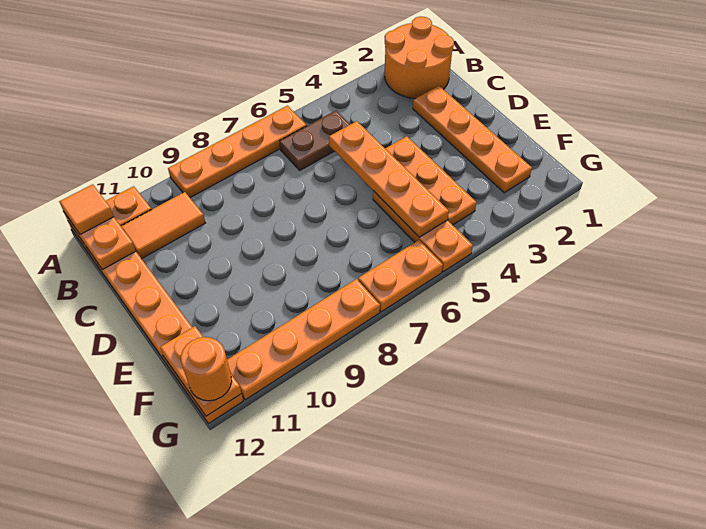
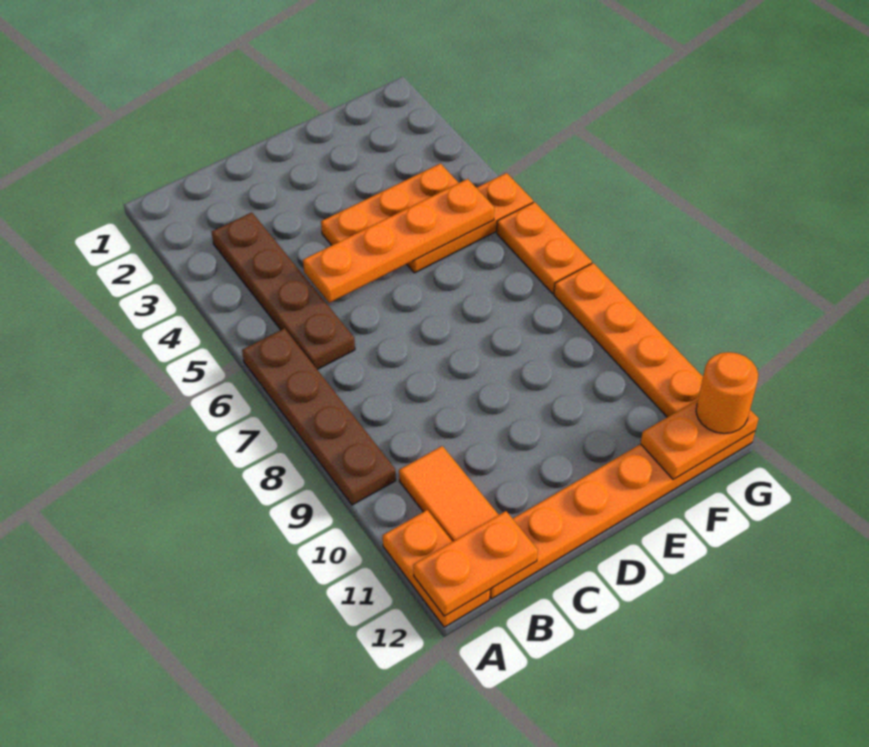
orange 2x2 round brick [385,16,454,98] -> none
orange 1x4 plate [168,106,306,198] -> brown 1x4 plate [242,328,396,505]
orange 1x1 tile [59,184,114,234] -> none
brown 1x2 plate [280,111,350,170] -> brown 1x4 plate [212,213,355,370]
orange 1x4 plate [413,86,532,193] -> none

